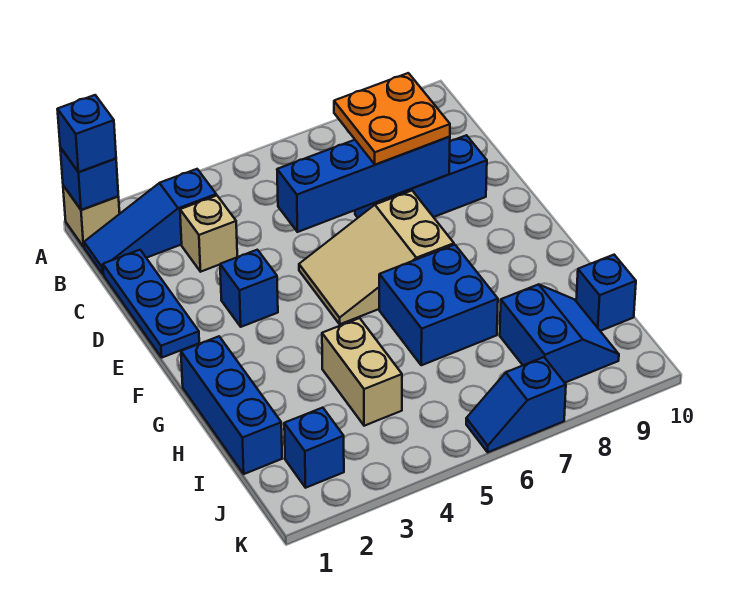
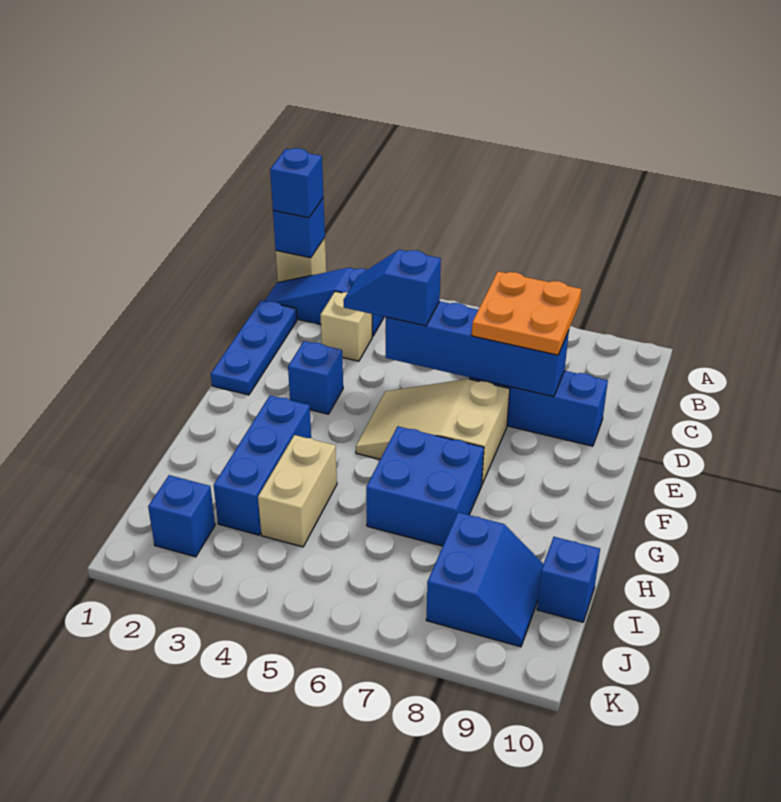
blue 1x3 brick [181,336,282,474] -> blue 1x3 brick moved to [214,396,311,535]
blue 1x2 slope [466,357,566,452] -> blue 1x2 slope moved to [343,250,441,326]

